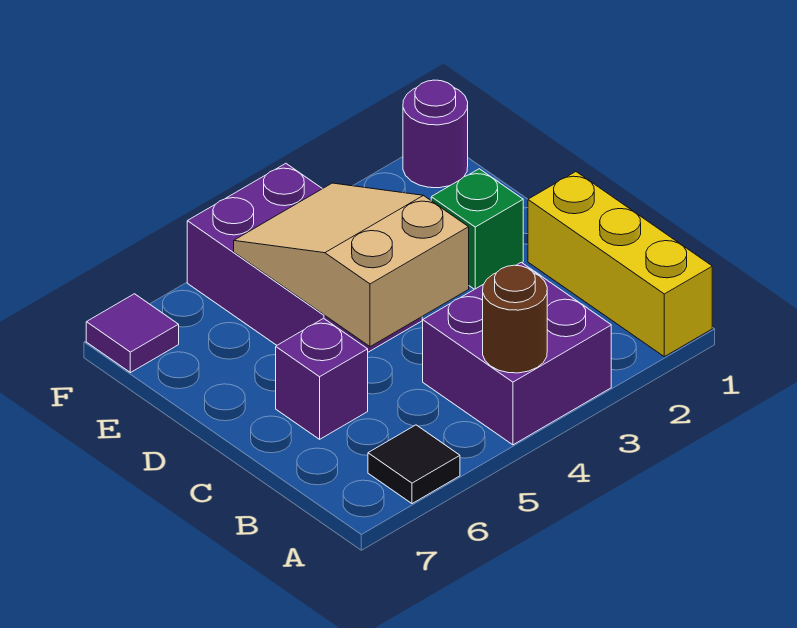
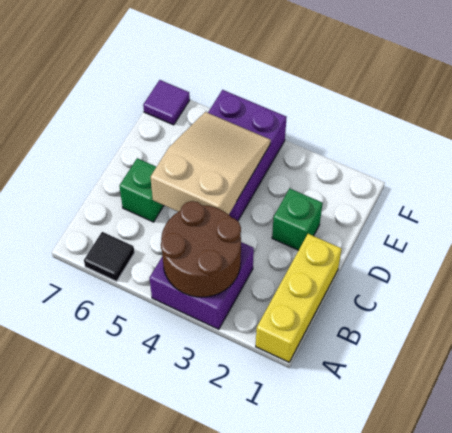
brown 1x1 round brick [483,265,547,373] -> brown 2x2 round brick [161,201,241,297]
purple 1x1 brick [276,318,368,439] -> green 1x1 brick [120,158,164,222]
purple 1x1 round brick [403,80,468,188] -> none

